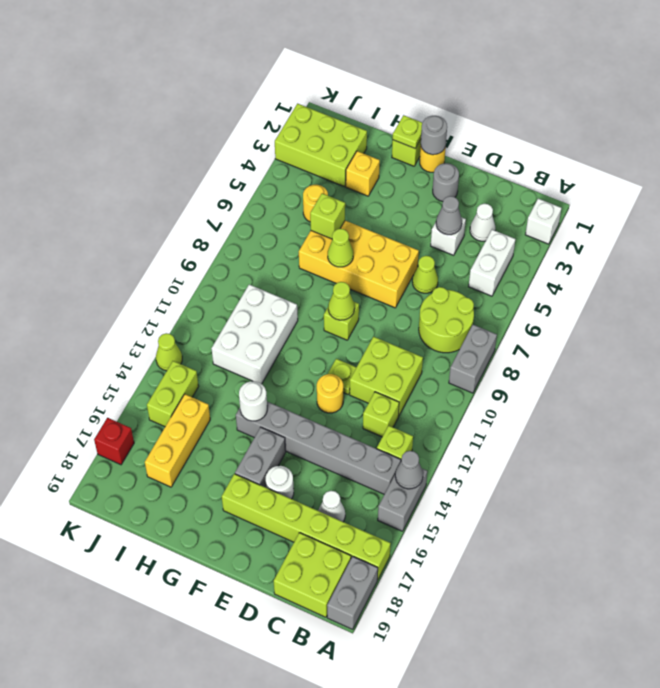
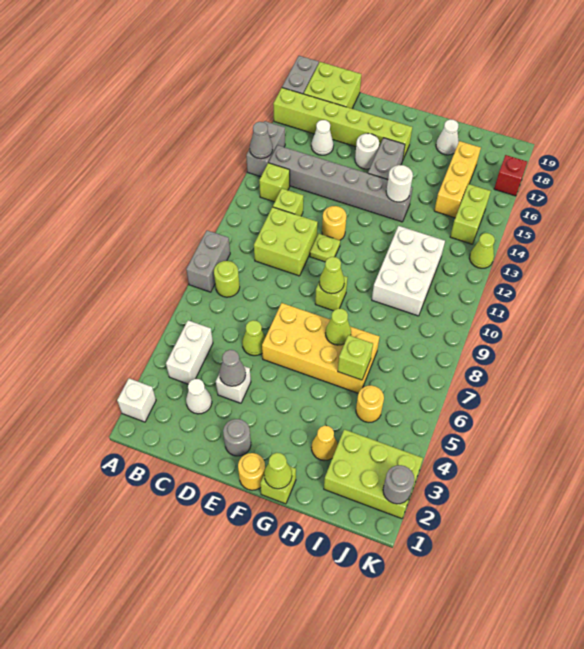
lime 2x2 round brick [419,287,474,353] -> lime 1x1 round brick [214,261,240,297]
grey 1x1 round brick [421,116,447,155] -> grey 1x1 round brick moved to [383,465,414,504]
lime 1x1 plate [393,115,422,148] -> lime 1x1 cone [264,453,292,489]
yellow 1x1 brick [346,151,380,196] -> yellow 1x1 cone [312,426,338,461]
none -> white 1x1 cone [436,119,459,155]

